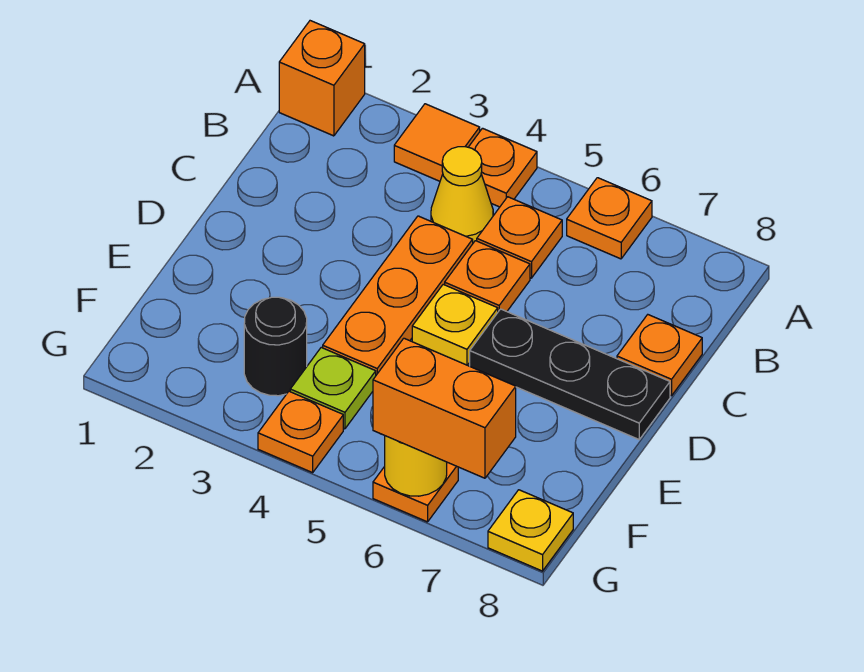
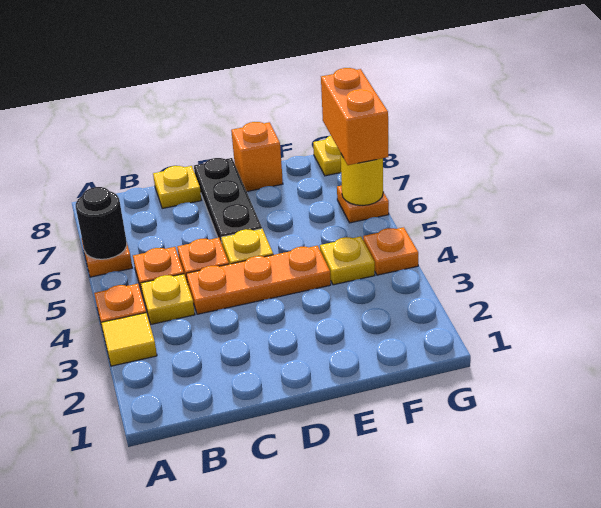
orange 1x1 brick [279,21,365,136] -> orange 1x1 brick moved to [231,122,283,191]
orange 1x1 tile [394,104,480,181] -> yellow 1x1 tile [101,313,157,366]
yellow 1x1 cone [431,147,493,243] -> yellow 1x1 plate [141,274,195,324]
orange 1x1 plate [617,315,702,396] -> yellow 1x1 plate [153,166,201,208]
black 1x1 round brick [244,297,307,396] -> black 1x1 round brick moved to [76,187,127,259]
lime 1x1 plate [290,348,376,429] -> yellow 1x1 plate [320,236,375,285]

